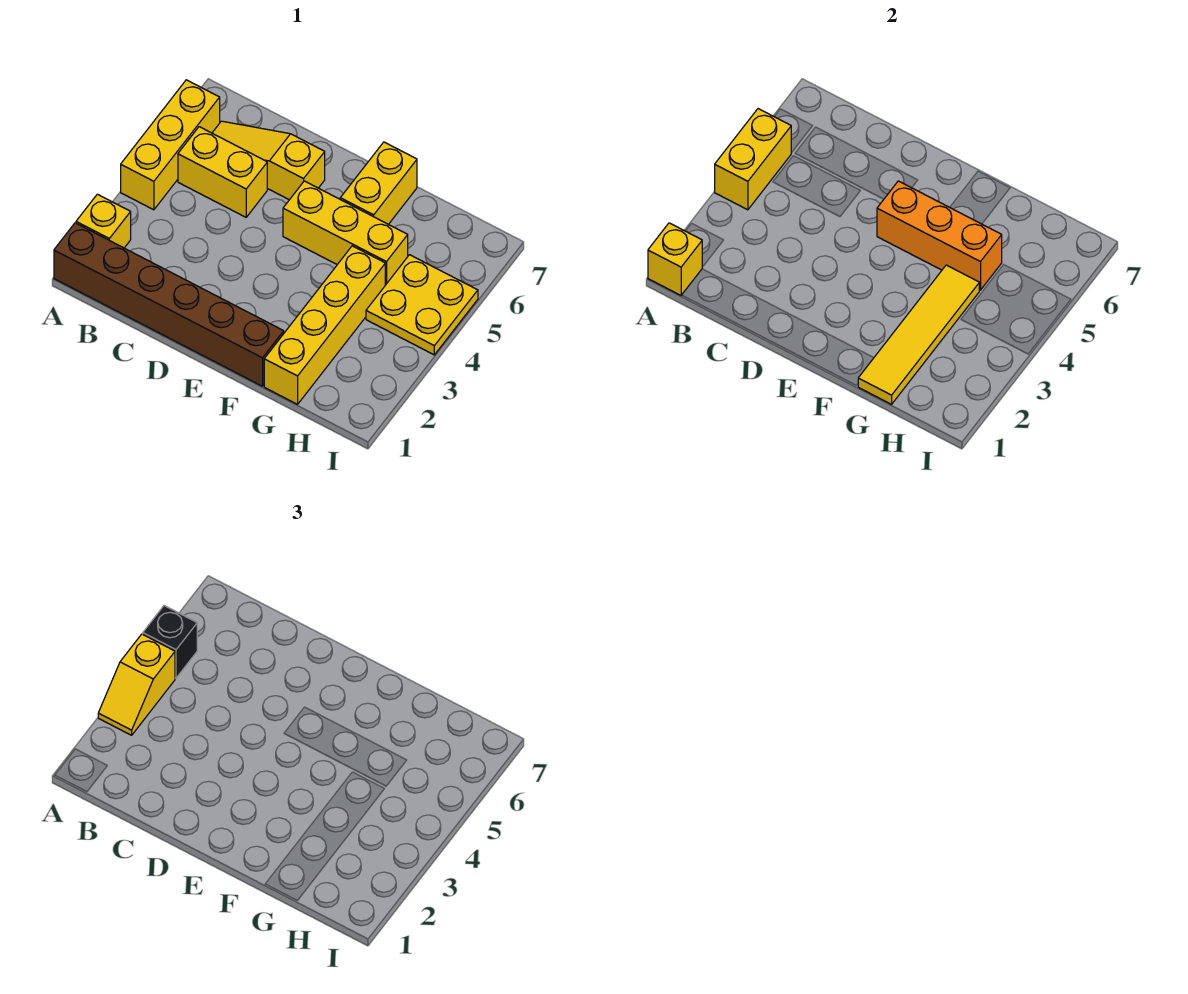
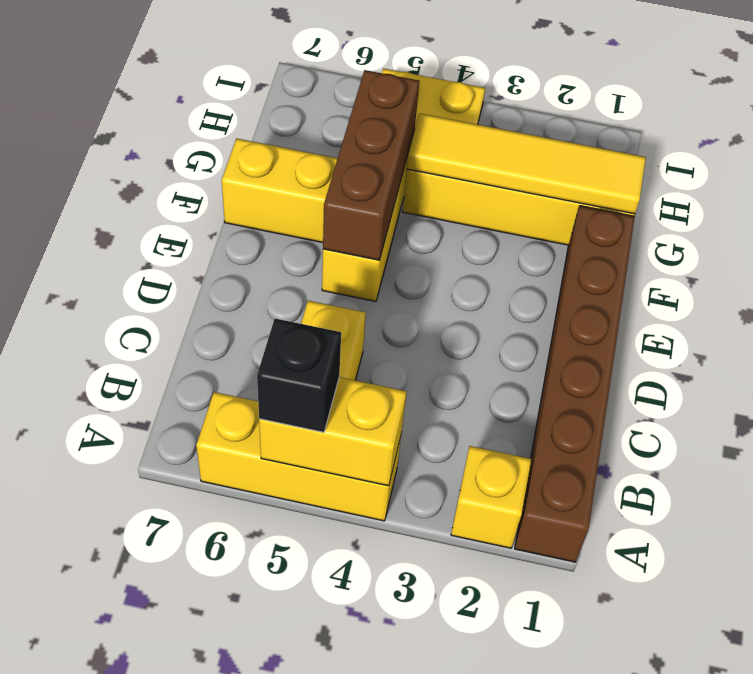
yellow 1x1 brick [648,223,702,295] -> none
yellow 1x2 slope [98,634,175,735] -> none
yellow 1x3 slope [212,121,325,200] -> none
orange 1x3 brick [877,181,1002,290] -> brown 1x3 brick [323,70,420,260]

